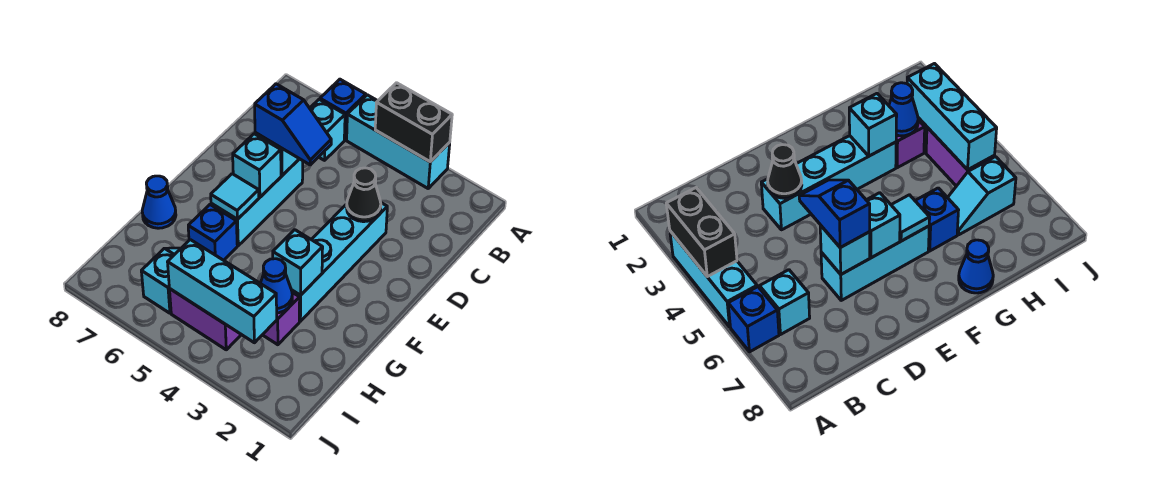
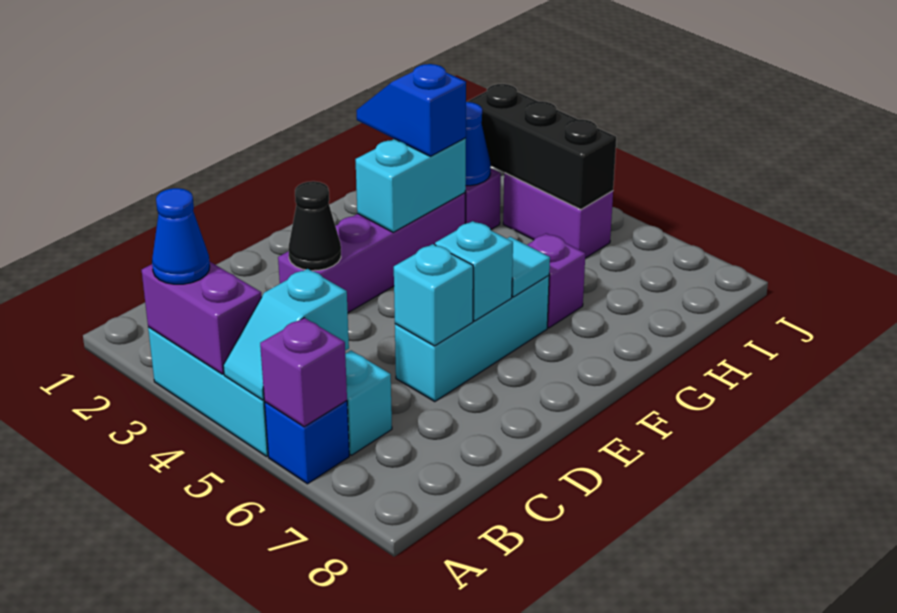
black 1x2 brick [375,83,452,162] -> purple 1x2 brick [142,261,261,374]
none -> purple 1x1 brick [260,318,347,427]
cyan 1x4 brick [292,203,387,321] -> purple 1x4 brick [278,193,465,313]
blue 1x2 slope [255,84,331,165] -> blue 1x2 slope moved to [356,64,466,156]
cyan 1x1 brick [273,230,323,295] -> cyan 1x2 brick [355,138,466,232]
blue 1x1 brick [188,205,237,260] -> purple 1x1 brick [527,233,585,328]
blue 1x1 cone [142,176,176,228] -> blue 1x1 cone moved to [152,188,210,284]
cyan 1x2 slope [141,248,181,313] -> cyan 1x2 slope moved to [223,269,349,400]
cyan 1x3 brick [168,240,277,343] -> black 1x3 brick [467,84,616,210]

